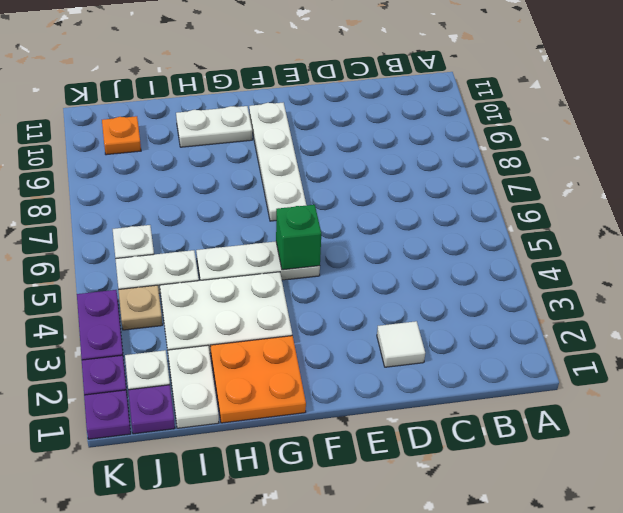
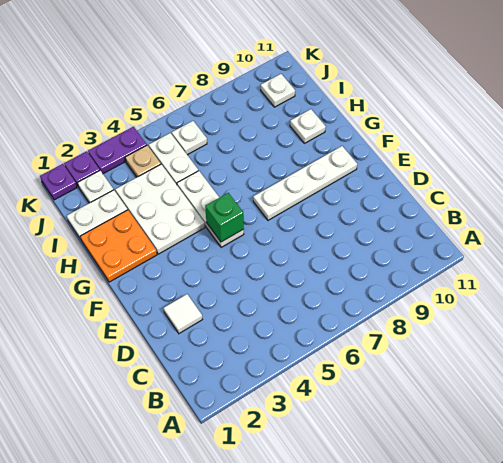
white 1x2 plate [176,106,252,147] -> white 1x1 plate [290,109,326,143]
purple 1x1 plate [128,385,175,434] -> none
orange 1x1 plate [102,116,141,155] -> white 1x1 plate [261,74,295,107]

